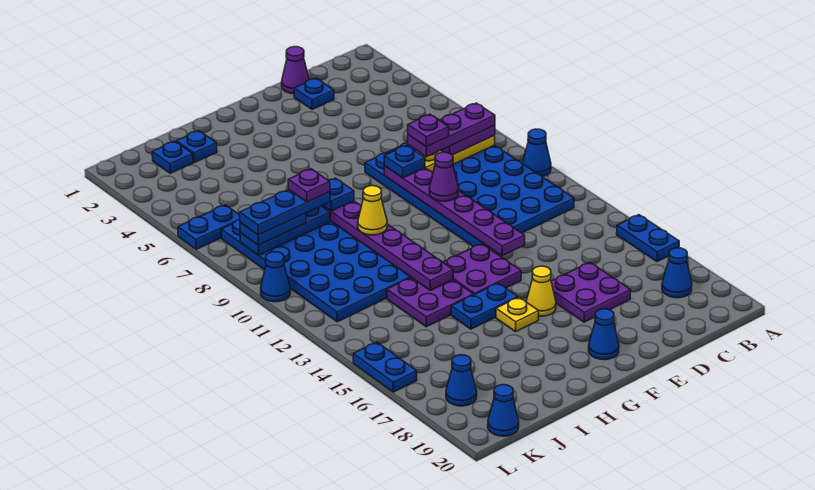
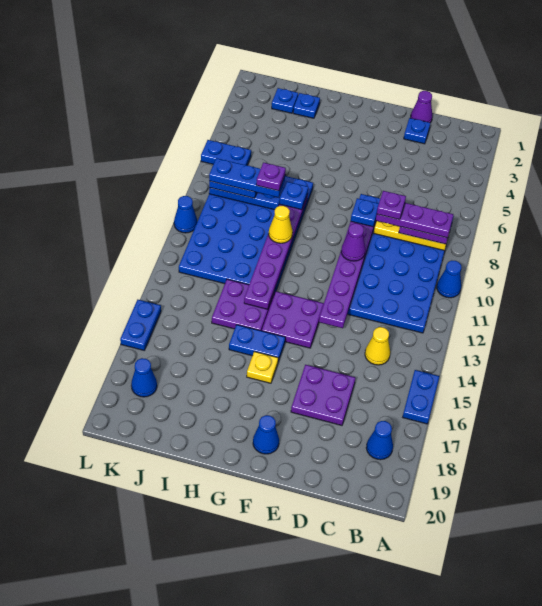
yellow 1x1 cone [526,266,556,316] -> yellow 1x1 cone moved to [365,327,390,365]
blue 1x1 cone [488,385,519,436] -> none

